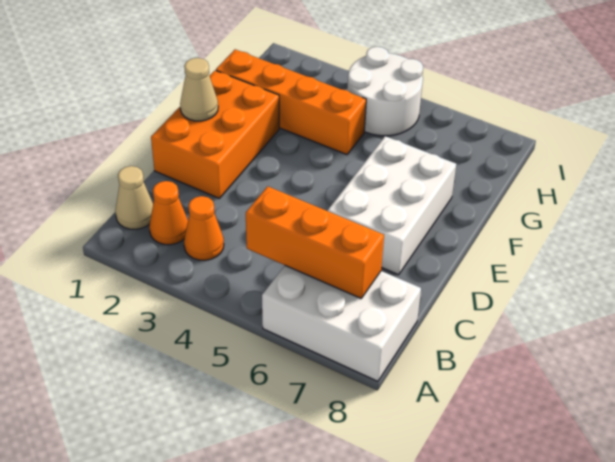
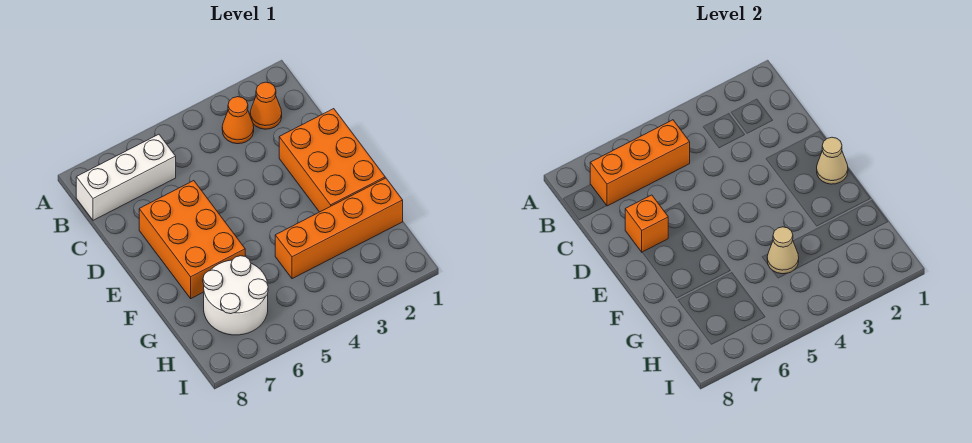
white 2x3 brick [262,266,421,381] -> white 1x3 brick [76,134,176,220]
tan 1x1 cone [115,166,153,229] -> tan 1x1 cone moved to [767,227,799,274]
white 2x3 brick [328,136,456,275] -> orange 2x3 brick [139,181,245,298]
none -> orange 1x1 brick [625,195,668,252]
white 2x2 round brick [347,47,423,136] -> white 2x2 round brick moved to [203,256,268,335]

